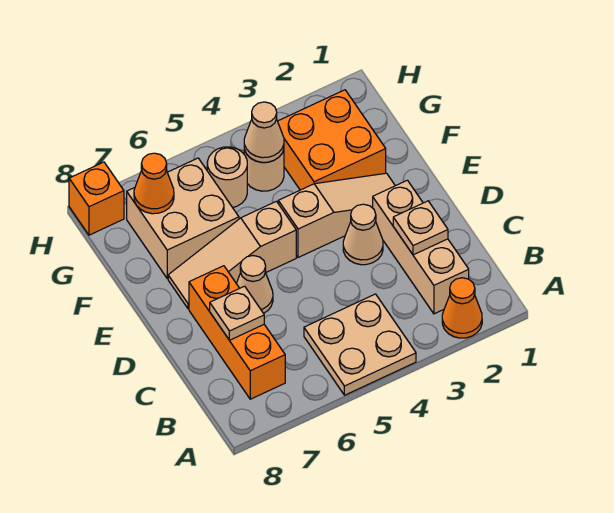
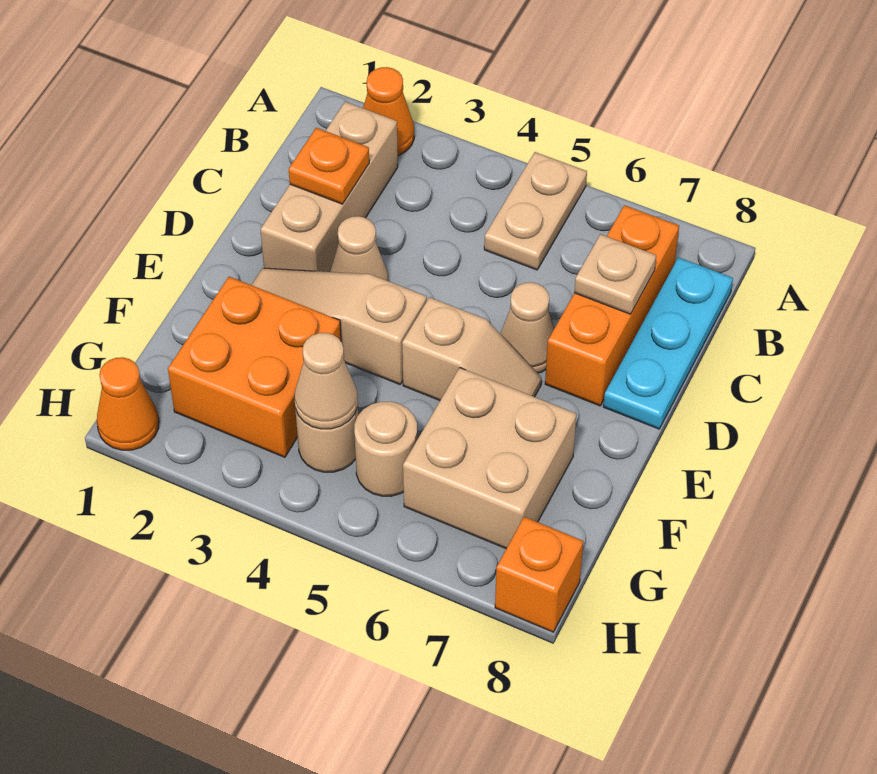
tan 2x2 plate [304,294,416,395] -> tan 1x2 plate [484,152,587,270]
none -> cyan 1x3 plate [603,257,733,429]
tan 1x1 plate [393,201,448,255] -> orange 1x1 plate [289,128,369,204]
tan 1x3 slope [168,201,296,309] -> tan 1x2 slope [402,297,541,400]
orange 1x1 cone [134,153,174,214] -> orange 1x1 cone moved to [97,357,159,450]

